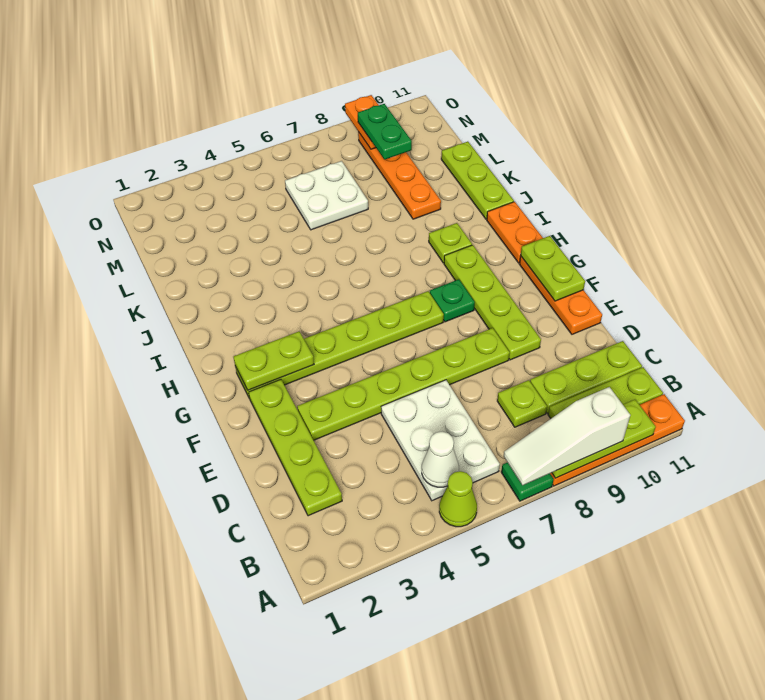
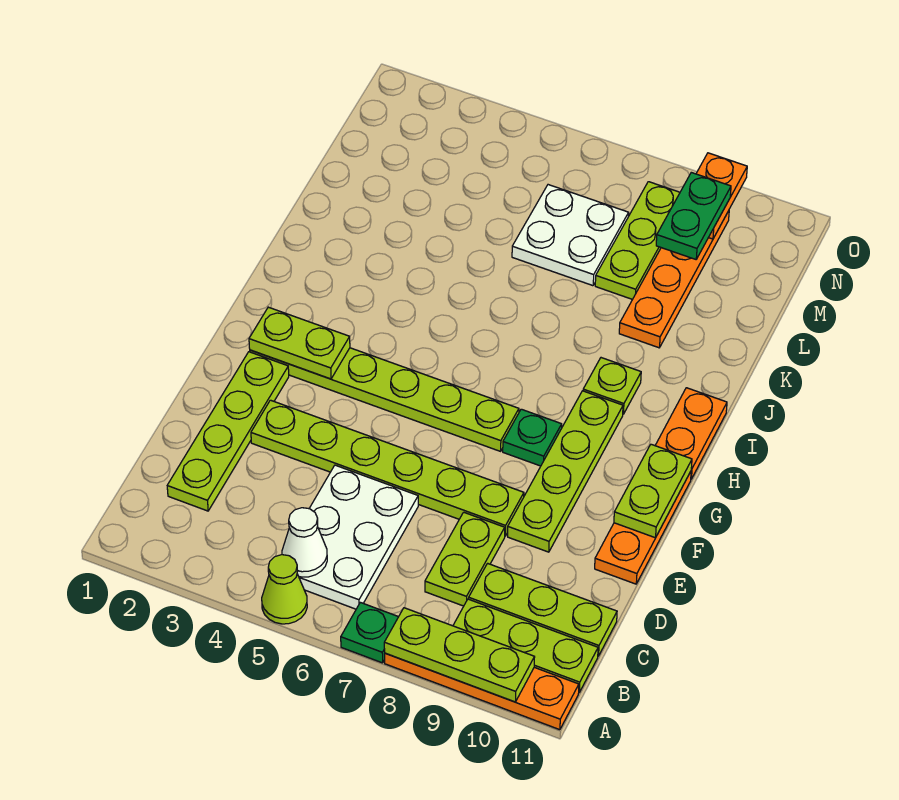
white 1x3 slope [504,387,630,485] -> none
lime 1x1 plate [497,380,547,427] -> lime 1x2 plate [425,512,505,606]
lime 1x3 plate [441,142,514,219] -> lime 1x3 plate moved to [595,182,680,299]

